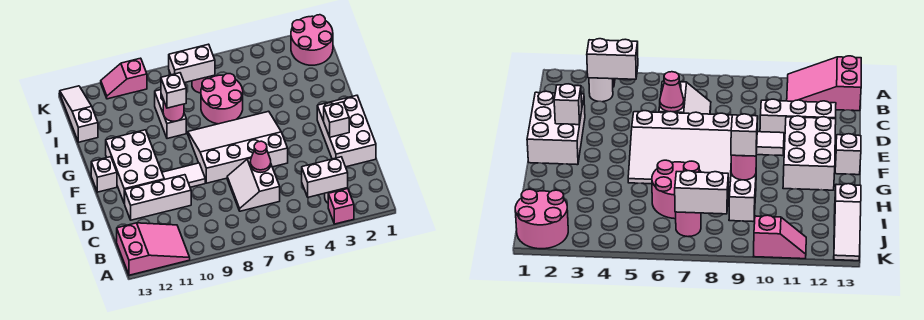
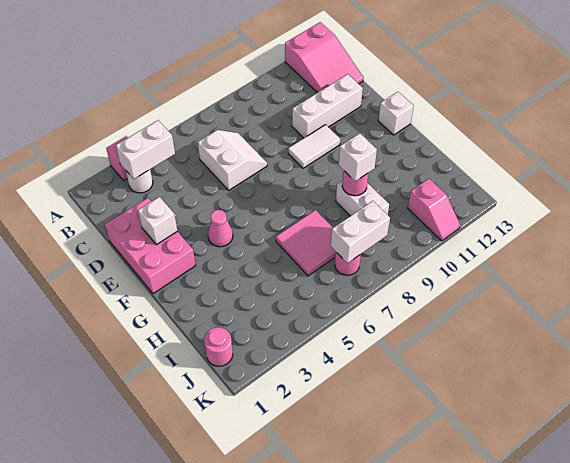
pink 2x3 slope [117,223,190,275] -> pink 2x3 slope turned to [285,22,364,93]
white 2x3 brick [317,95,376,167] -> pink 2x3 brick [105,198,196,294]
pink 1x1 cone [250,141,271,172] -> pink 1x1 cone moved to [208,210,233,247]
white 3x4 slope [188,111,288,183] -> none
white 2x3 brick [106,130,164,203] -> none
pink 2x2 round brick [201,74,243,124] -> pink 2x2 tile [276,210,336,276]
white 1x3 slope [60,86,98,142] -> none
pink 2x2 round brick [291,15,333,65] -> pink 1x1 round brick [204,327,233,366]
pink 1x2 slope [101,58,147,99] -> pink 1x2 slope turned to [408,179,460,241]

